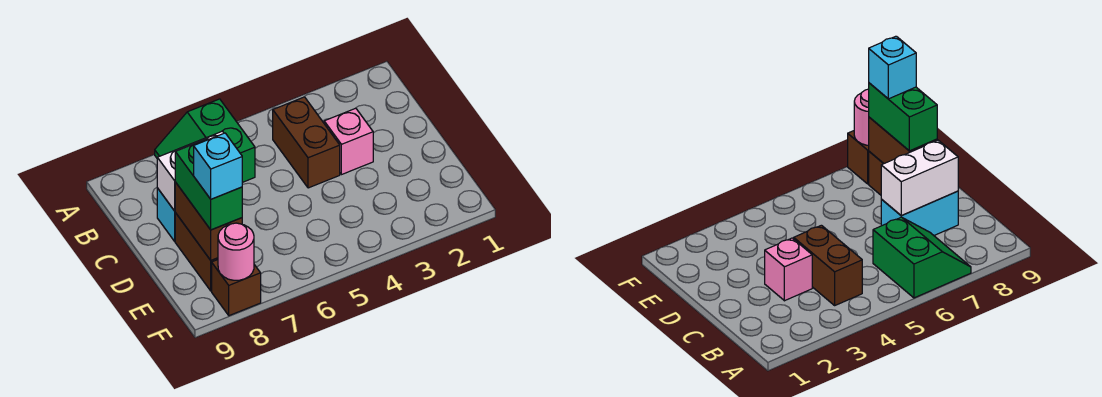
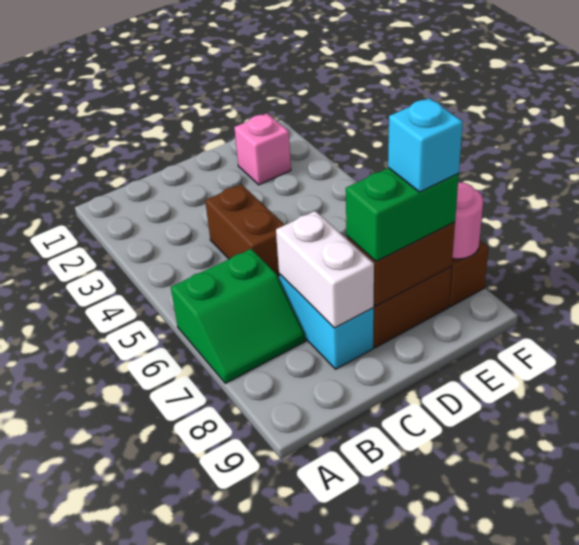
brown 1x2 brick [273,97,340,188] -> brown 1x2 brick turned to [205,184,284,276]
pink 1x1 brick [324,108,373,175] -> pink 1x1 brick moved to [234,113,291,185]

